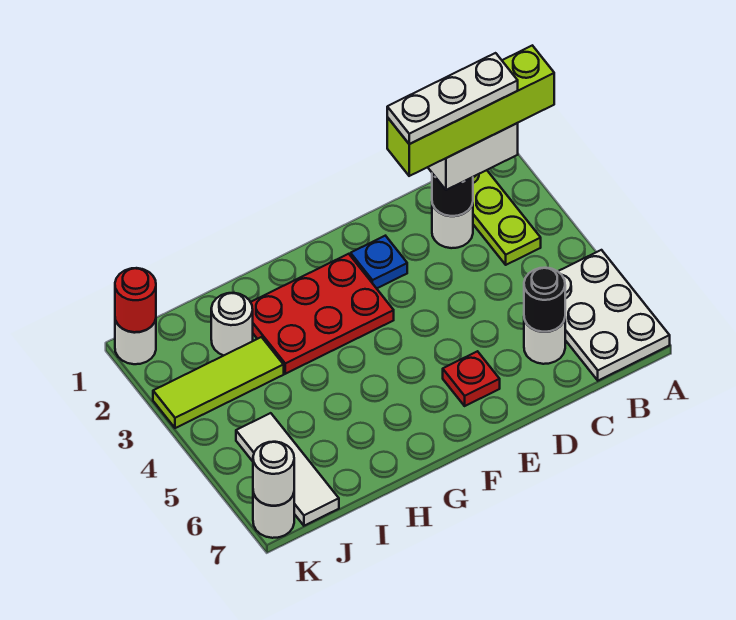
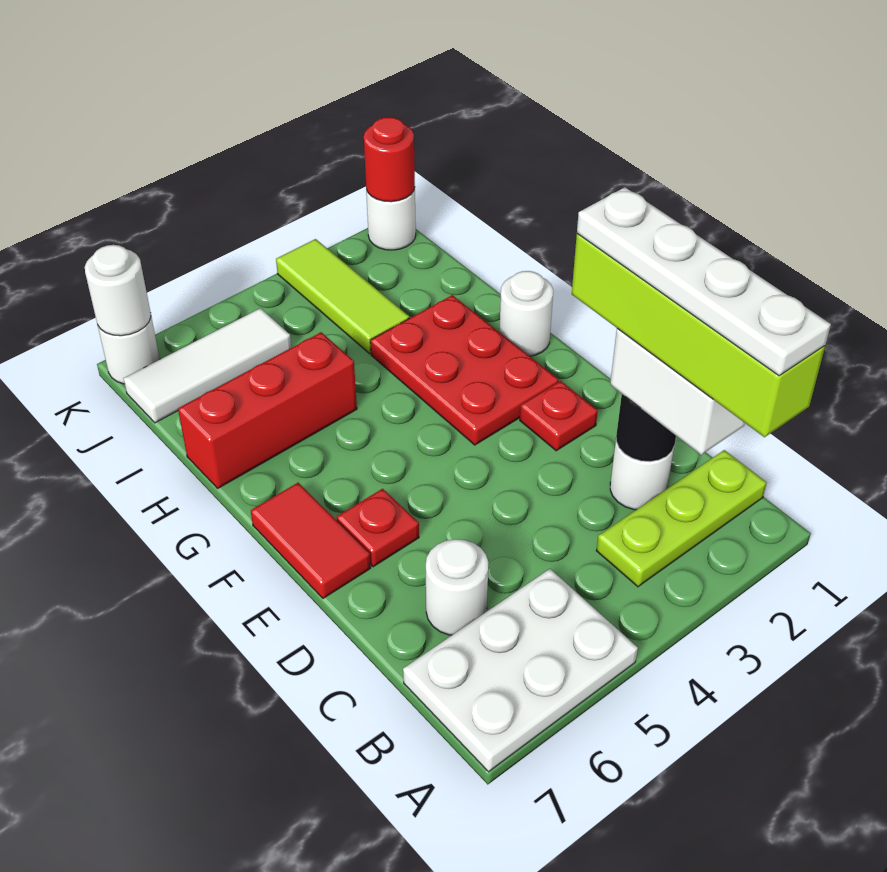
white 1x3 plate [387,53,518,144] -> white 1x4 plate [577,187,831,376]
black 1x1 round brick [524,268,565,332] -> none
blue 1x1 plate [351,236,407,288] -> red 1x1 plate [520,381,598,451]
none -> red 1x2 tile [251,483,371,598]
none -> red 1x3 brick [178,332,357,488]
white 1x1 round brick [211,293,253,356] -> white 1x1 round brick moved to [499,271,553,356]

